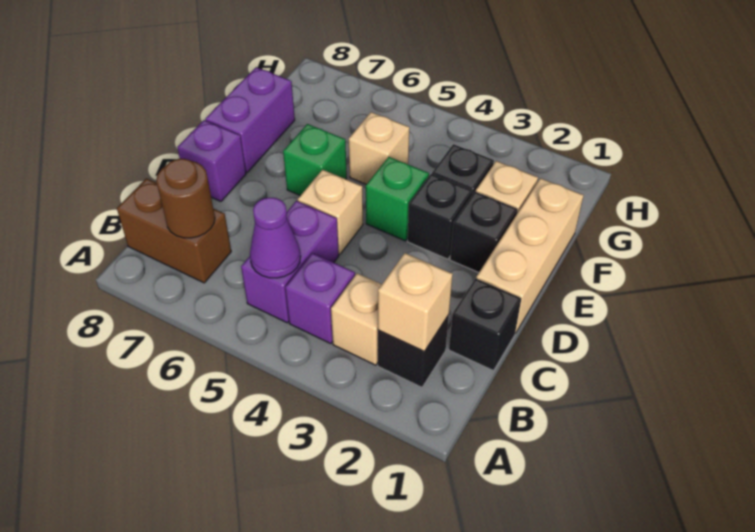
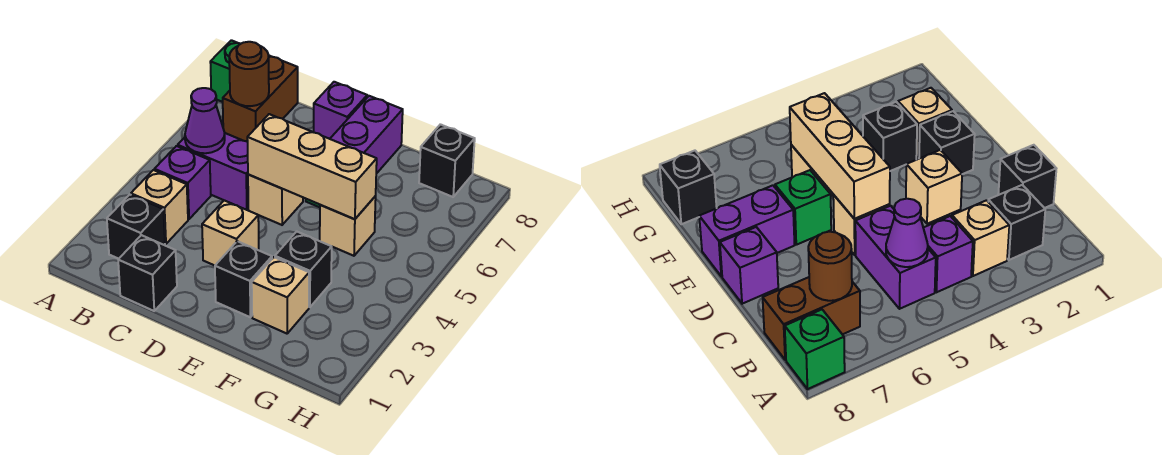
tan 1x1 brick [378,253,453,352] -> tan 1x1 brick moved to [202,200,259,265]
tan 1x3 brick [476,178,584,333] -> tan 1x3 brick moved to [247,114,377,219]
black 1x1 brick [408,174,473,259] -> black 1x1 brick moved to [419,124,475,197]
green 1x1 brick [366,157,429,241] -> green 1x1 brick moved to [210,40,241,102]
purple 1x2 brick [205,67,295,173] -> purple 1x2 brick turned to [330,96,403,174]

